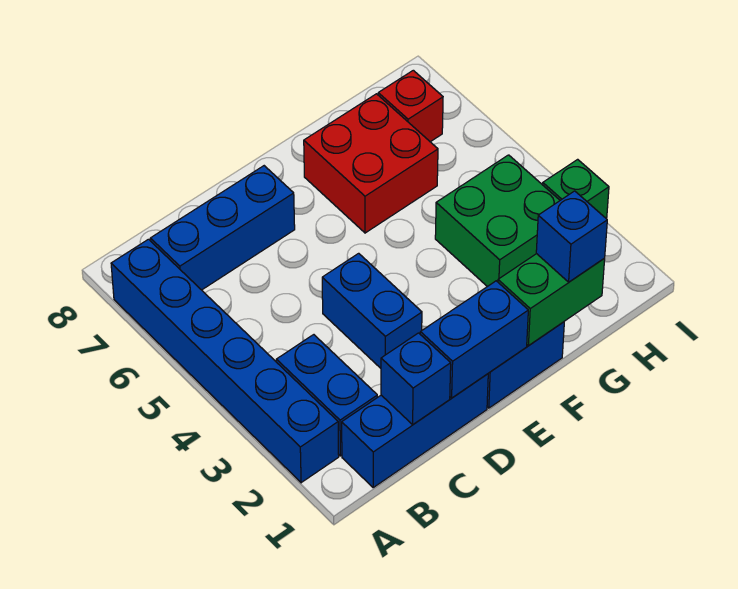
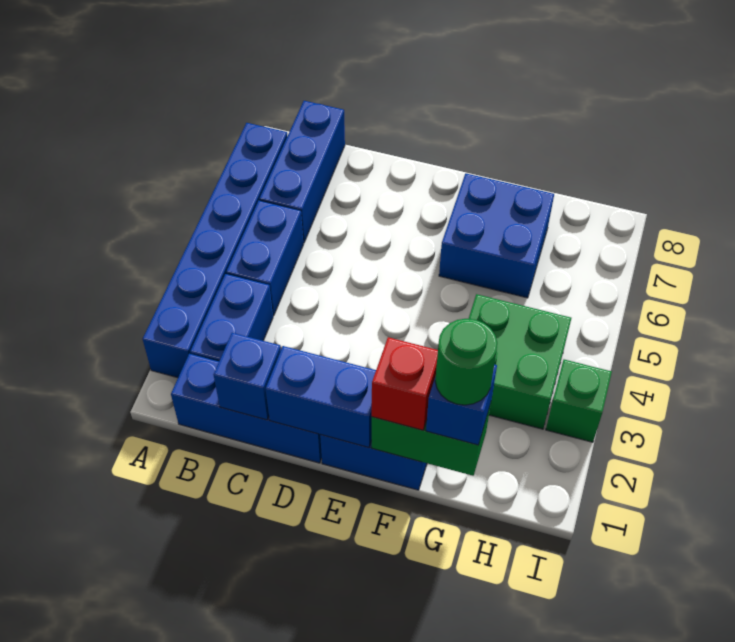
blue 1x3 brick [150,166,295,290] -> blue 1x3 brick turned to [259,101,345,243]
blue 1x2 brick [322,253,422,368] -> blue 1x2 brick moved to [226,201,303,316]
red 2x2 brick [304,94,438,233] -> blue 2x2 brick [439,173,554,298]
none -> green 1x1 round brick [435,319,497,405]
red 1x1 brick [378,70,443,142] -> red 1x1 brick moved to [372,337,438,430]

